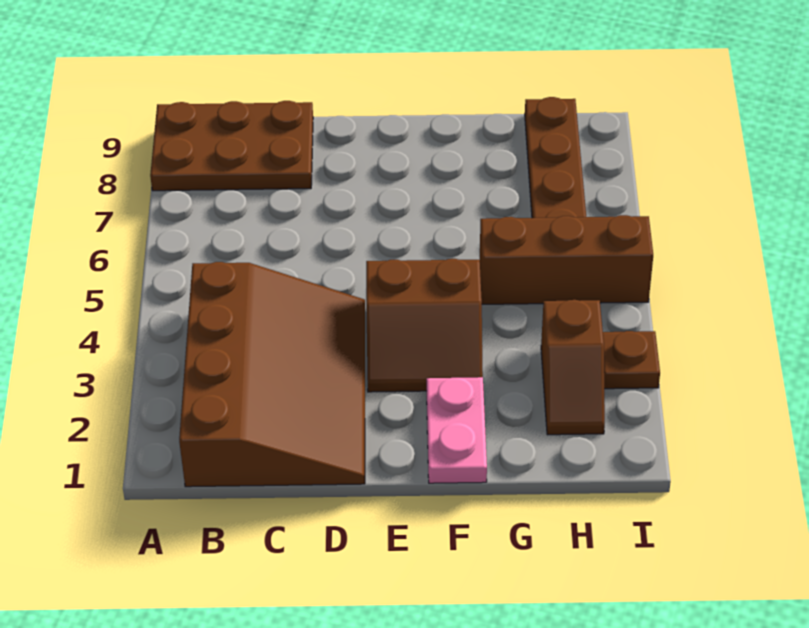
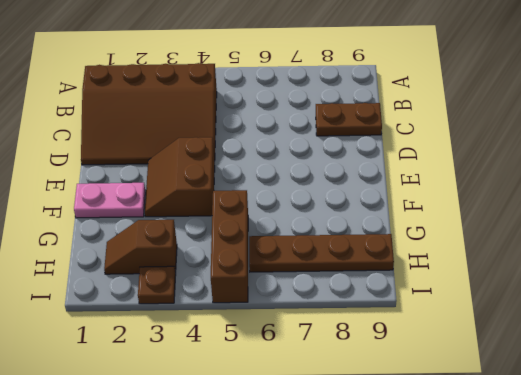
brown 2x3 plate [150,101,313,191] -> brown 1x2 plate [316,103,382,136]

